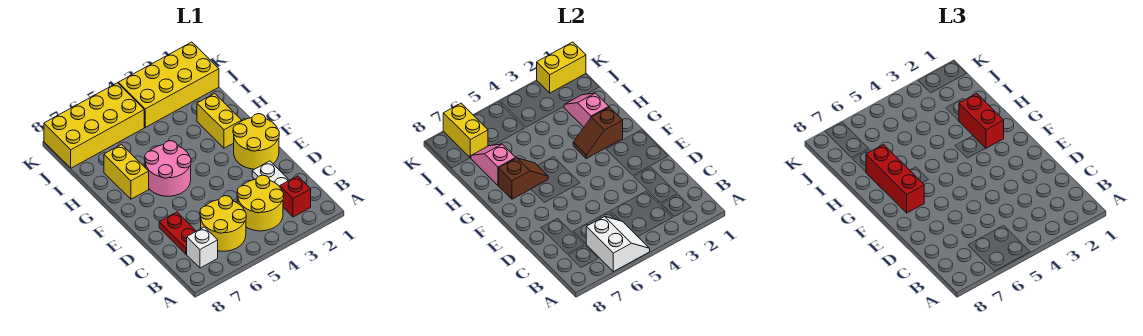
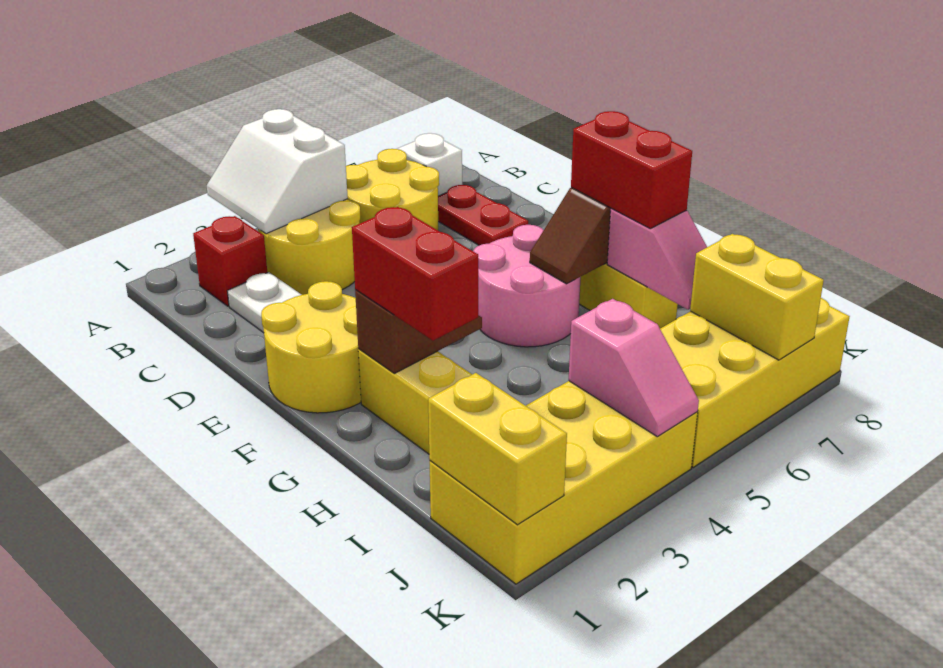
white 2x2 slope [586,217,650,272] -> white 2x2 slope moved to [207,109,348,234]
red 1x3 brick [866,145,924,213] -> red 1x2 brick [571,111,692,229]
pink 1x2 slope [564,93,609,127] -> pink 1x2 slope moved to [569,299,699,437]
yellow 1x2 brick [537,42,586,93] -> yellow 1x2 brick turned to [428,373,567,525]

